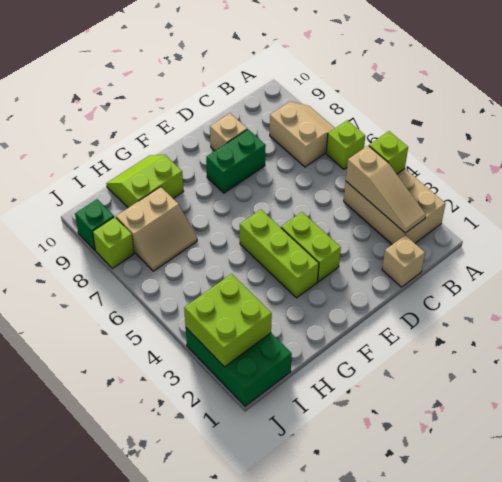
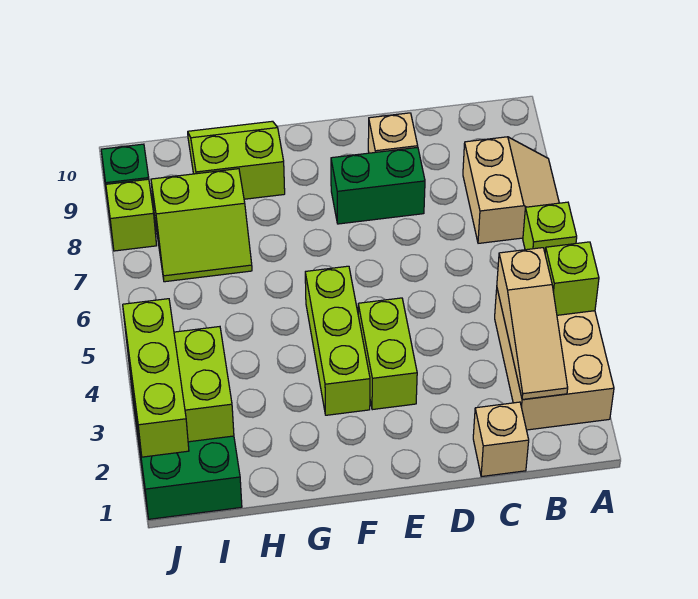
tan 2x2 slope [116,187,197,271] -> lime 2x2 slope [151,169,252,282]
none -> lime 1x3 brick [123,299,189,457]

